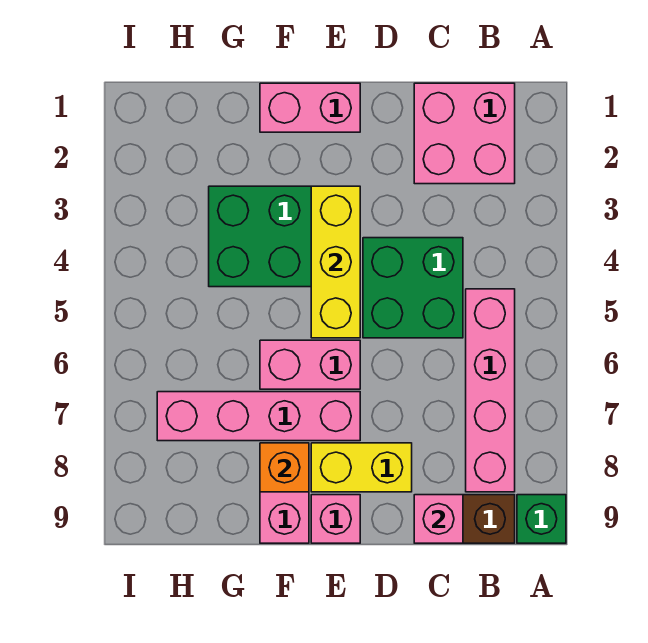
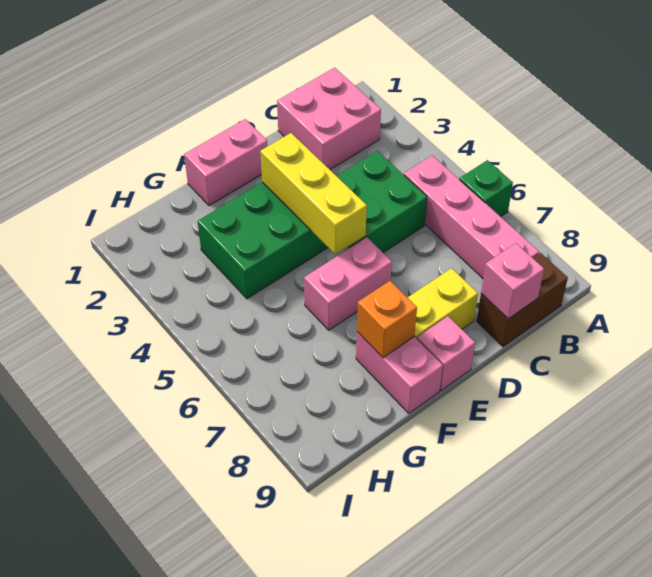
green 1x1 brick [517,495,566,543] -> green 1x1 brick moved to [459,160,513,217]
pink 1x4 brick [157,392,360,441] -> none

